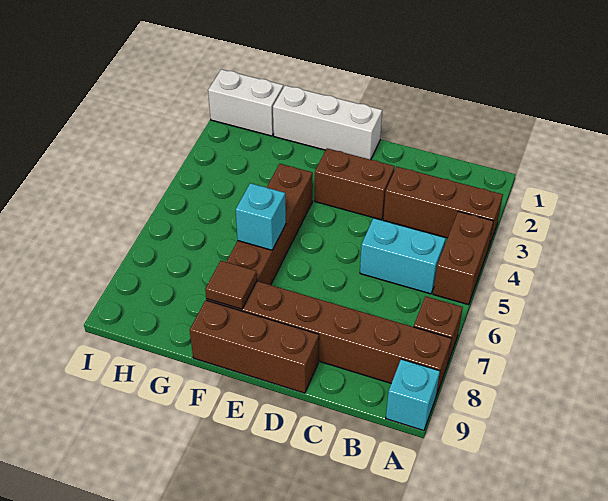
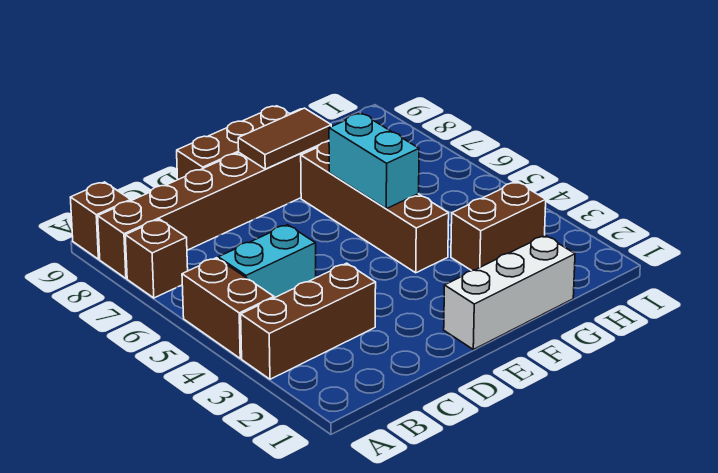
cyan 1x1 brick [386,359,440,431] -> brown 1x1 brick [70,182,131,259]
brown 1x2 brick [315,148,395,220] -> brown 1x2 brick moved to [451,182,546,271]
cyan 1x1 brick [236,183,286,250] -> cyan 1x2 brick [329,113,419,209]
brown 1x1 tile [205,261,257,309] -> brown 1x2 tile [238,108,331,169]
white 1x2 brick [208,69,283,136] -> none

